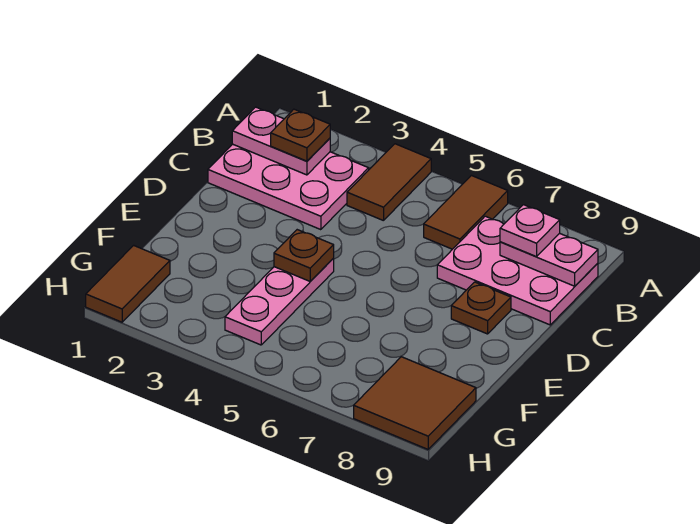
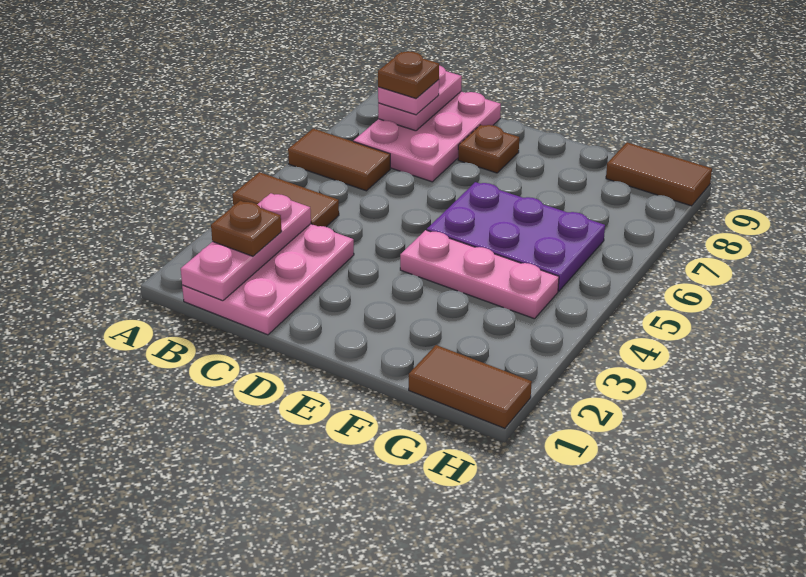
pink 1x2 plate [232,107,330,175] -> pink 1x3 plate [181,193,311,301]
brown 1x1 plate [274,230,334,281] -> brown 1x1 plate moved to [378,51,439,98]
none -> purple 2x3 plate [427,182,605,291]
brown 2x2 tile [354,357,476,449] -> brown 1x2 tile [606,142,712,206]

